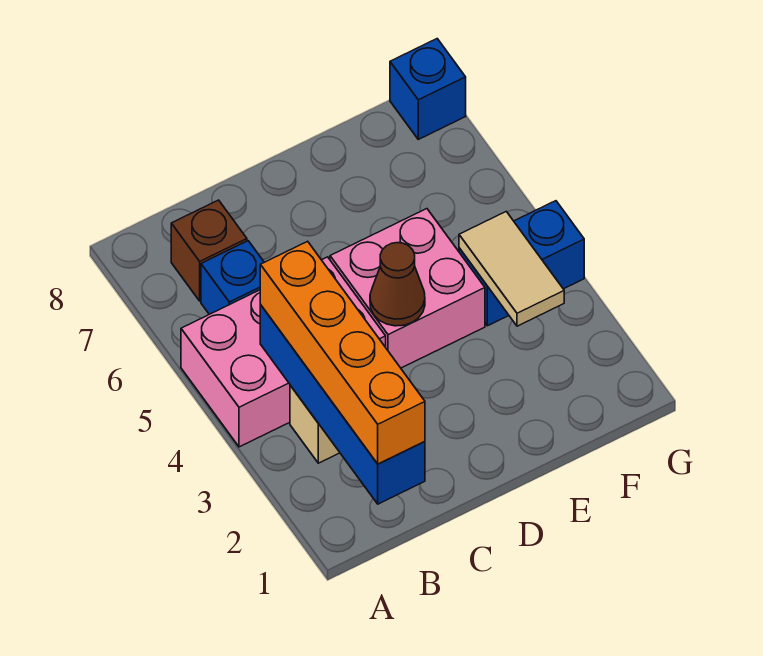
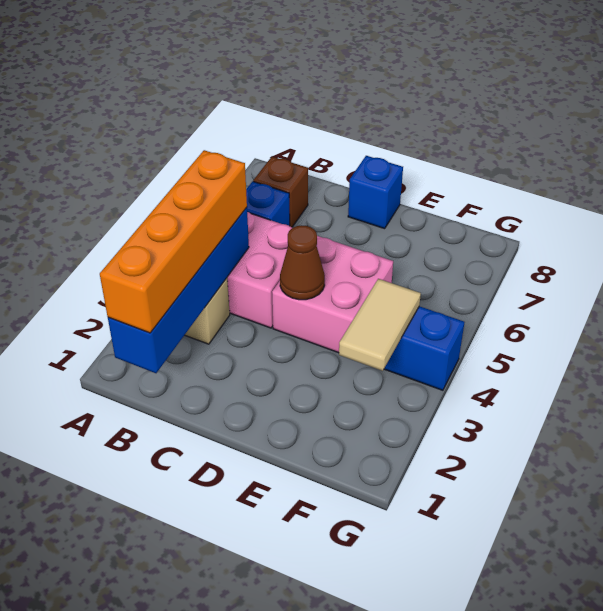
blue 1x1 brick [390,39,466,139] -> blue 1x1 brick moved to [348,156,403,229]

